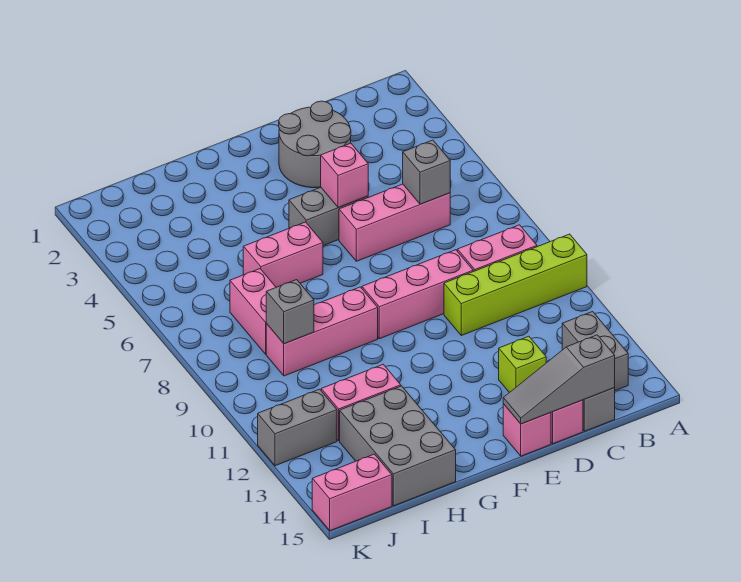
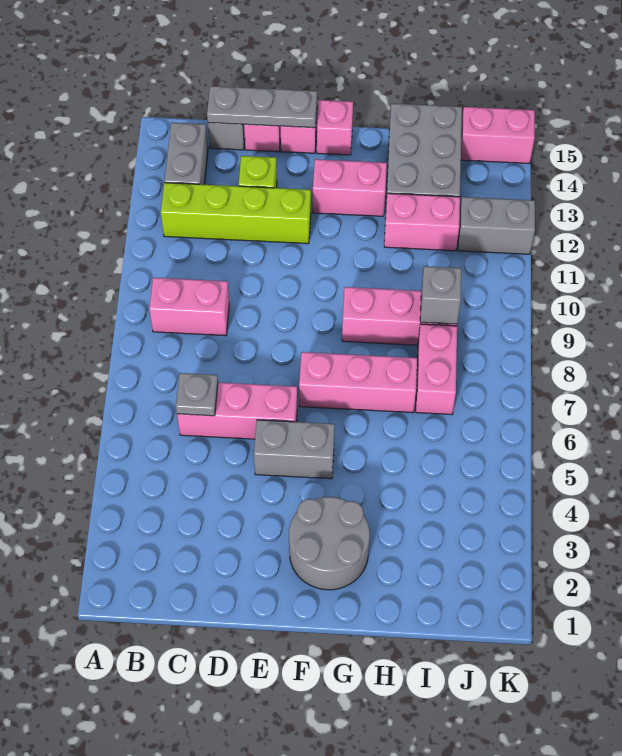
lime 1x4 brick [444,234,587,335] -> lime 1x4 brick moved to [161,183,311,244]
grey 1x1 brick [403,140,450,204] -> grey 1x1 plate [176,373,218,416]
grey 1x3 slope [503,335,615,424] -> grey 1x3 plate [207,86,317,128]
grey 2x2 round brick [279,101,351,188] -> grey 2x2 round brick moved to [289,497,370,590]
pink 1x3 brick [362,250,473,339] -> pink 1x3 brick moved to [299,352,417,413]
pink 1x1 brick [321,143,368,208] -> pink 1x1 brick moved to [317,100,353,155]
pink 1x2 brick [243,222,323,287] -> pink 1x2 brick moved to [313,159,387,216]

